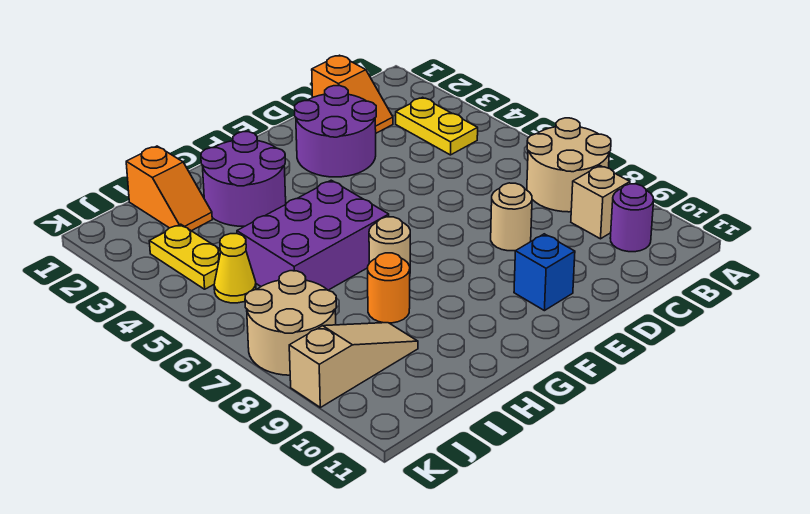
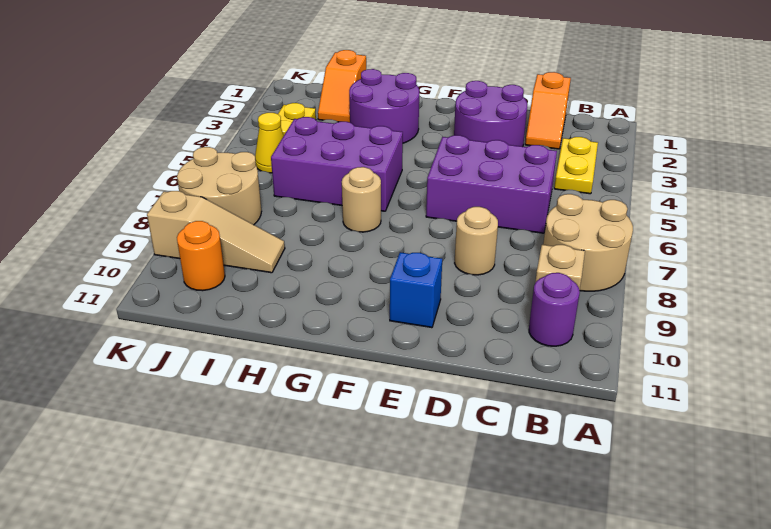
none -> purple 2x3 brick [426,135,557,233]
orange 1x1 round brick [368,253,410,323] -> orange 1x1 round brick moved to [177,221,225,291]

